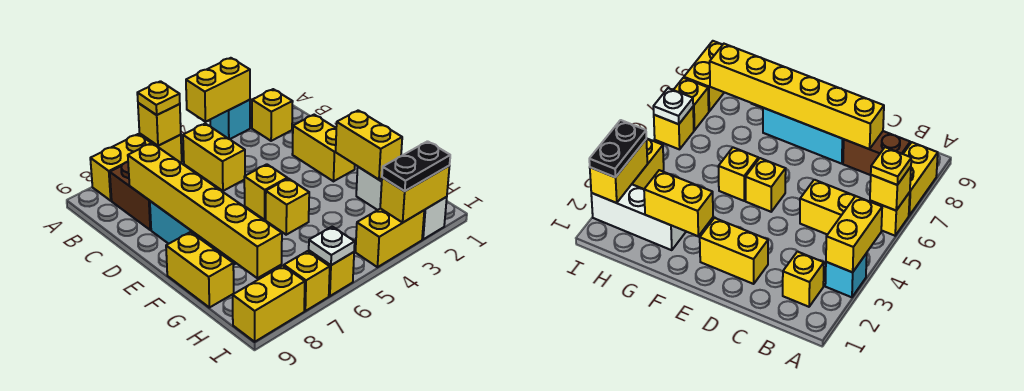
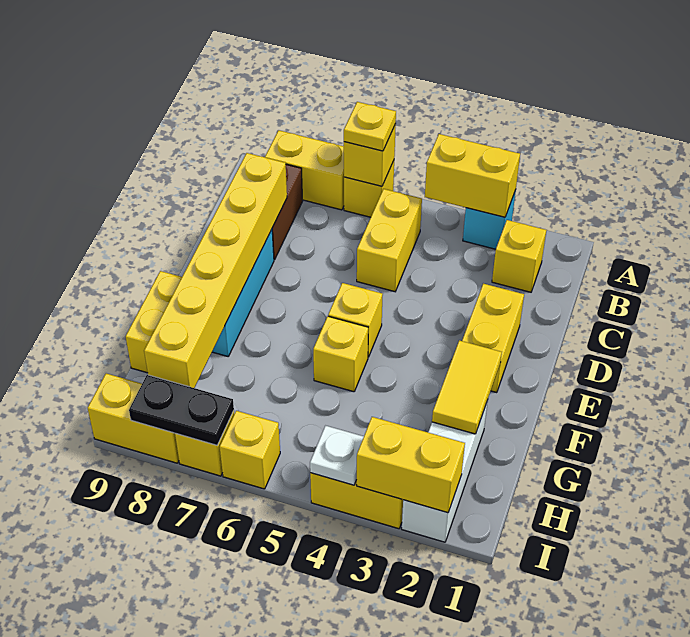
yellow 1x2 brick [336,110,402,180] -> yellow 1x2 tile [432,340,502,434]
black 1x2 plate [382,141,450,191] -> black 1x2 plate moved to [129,375,234,445]
white 1x1 plate [309,227,355,265] -> white 1x1 plate moved to [310,426,364,485]

